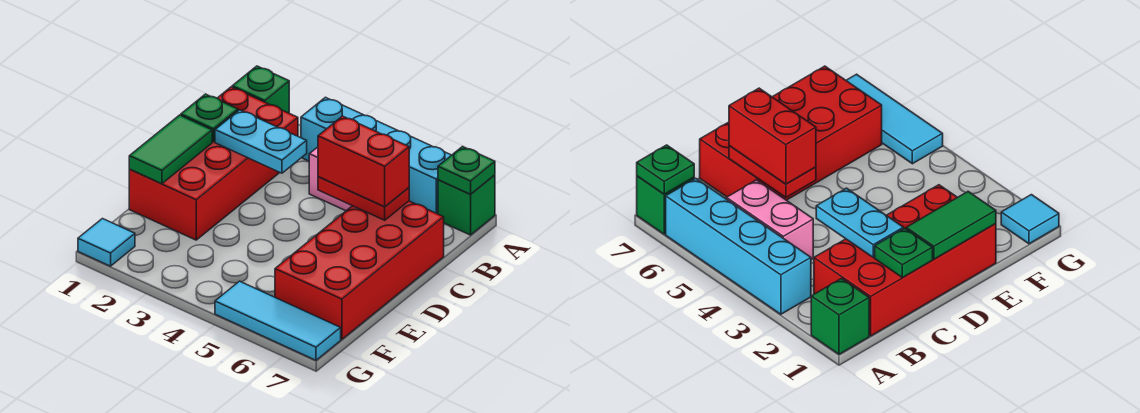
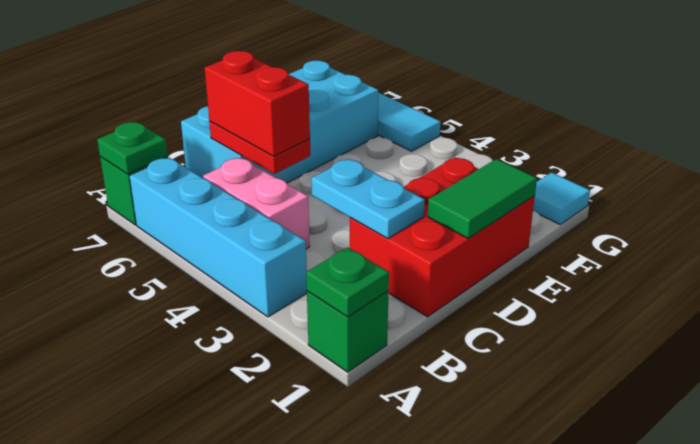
red 2x4 brick [129,87,298,240] -> red 2x3 brick [350,158,535,317]
green 1x1 plate [181,94,238,142] -> green 1x1 plate moved to [306,247,389,317]
red 2x4 brick [275,201,444,340] -> cyan 2x4 brick [181,61,378,183]

